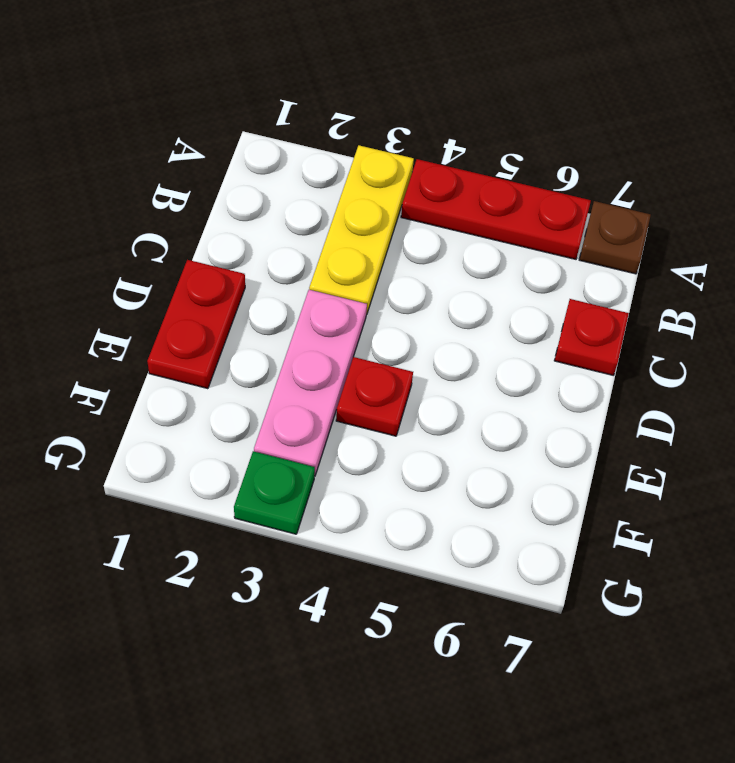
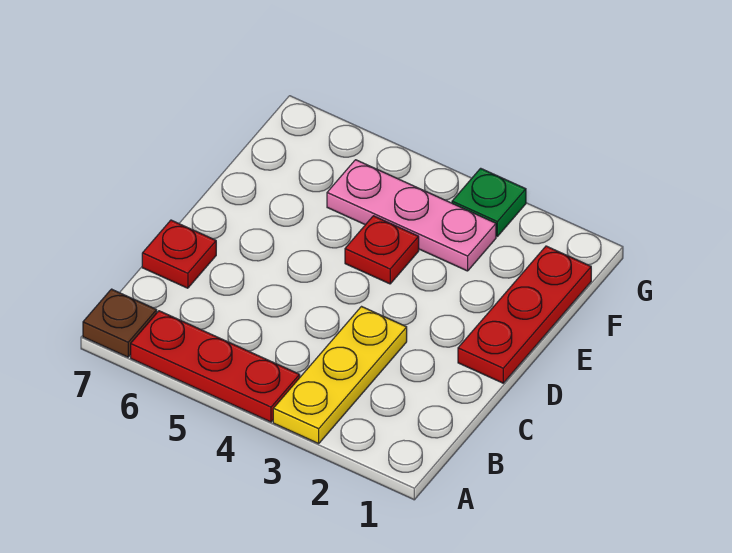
red 1x2 plate [147,260,245,389] -> red 1x3 plate [458,246,591,383]
pink 1x3 plate [254,290,367,476] -> pink 1x3 plate turned to [327,160,496,271]

